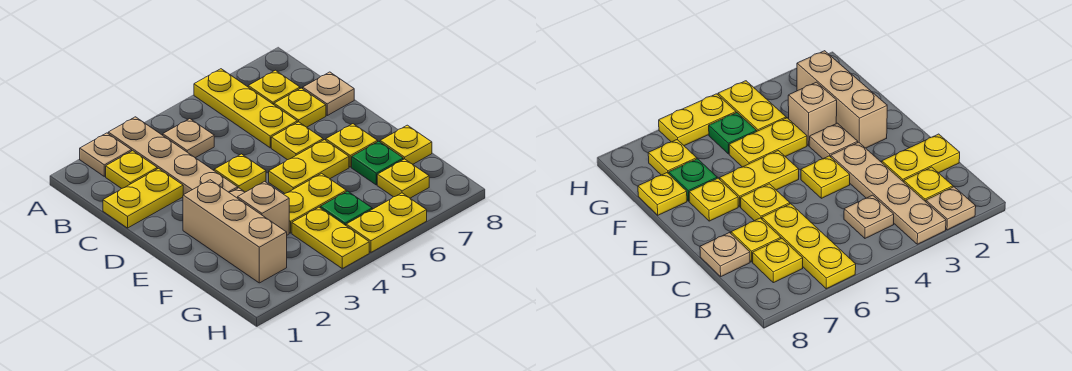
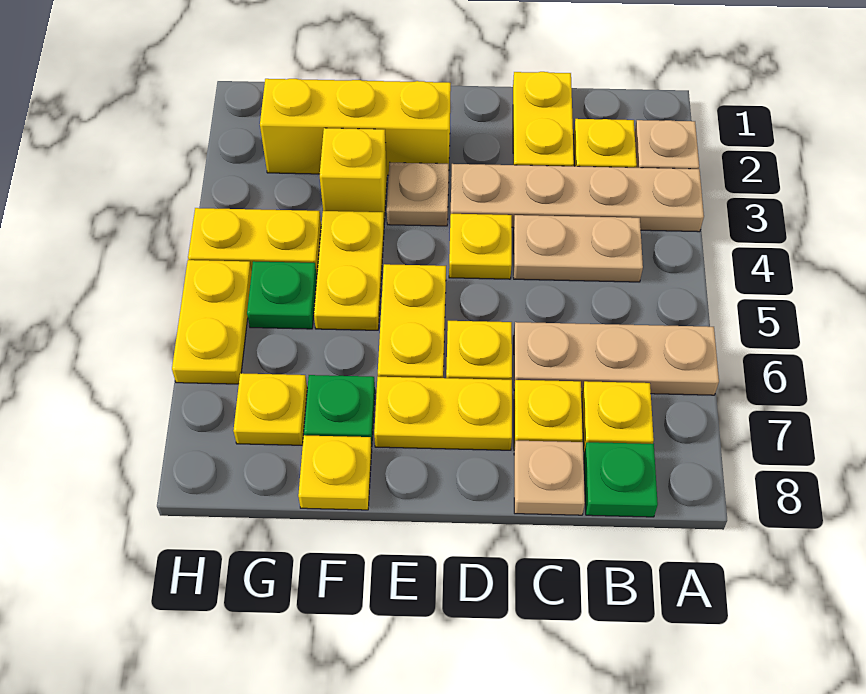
yellow 1x3 plate [194,69,297,148] -> tan 1x3 plate [514,322,719,395]
tan 1x1 plate [163,119,214,158] -> tan 1x2 plate [513,215,643,282]
none -> green 1x1 plate [584,442,658,517]
tan 1x3 brick [183,180,287,283] -> yellow 1x3 brick [260,79,451,175]
yellow 1x1 plate [326,124,378,167] -> yellow 1x2 plate [374,377,512,450]
tan 1x1 brick [238,181,289,235] -> yellow 1x1 brick [320,128,387,222]

